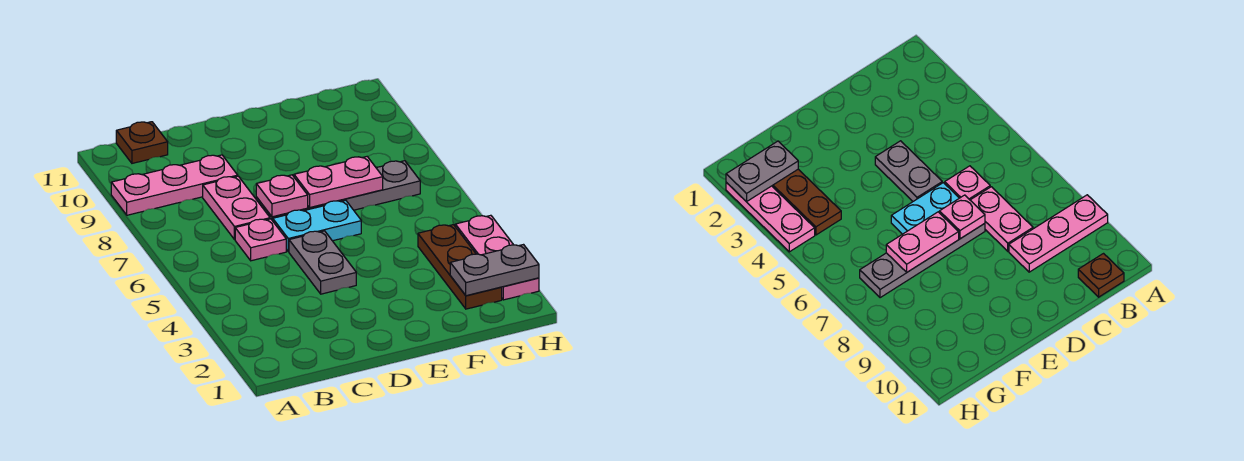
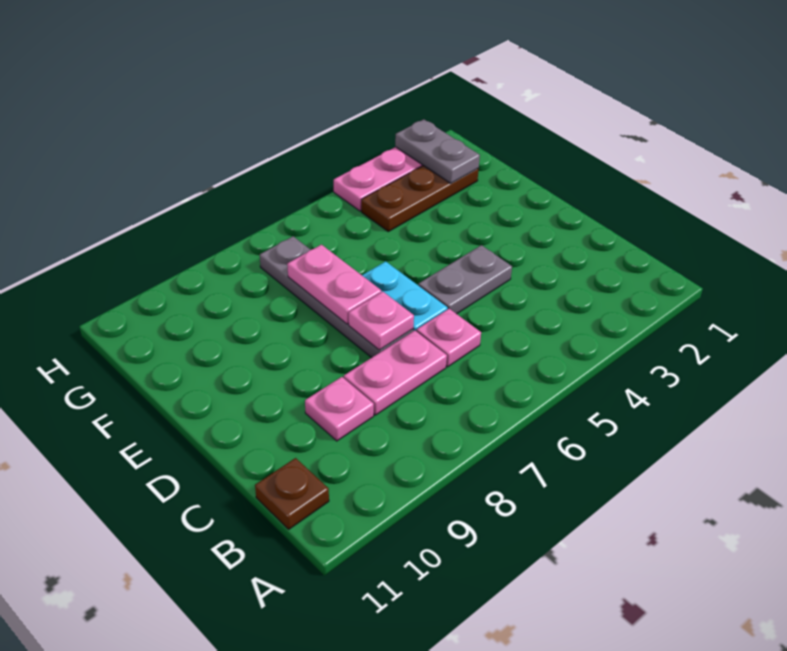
pink 1x3 plate [111,155,238,215] -> pink 1x1 plate [305,377,374,441]

